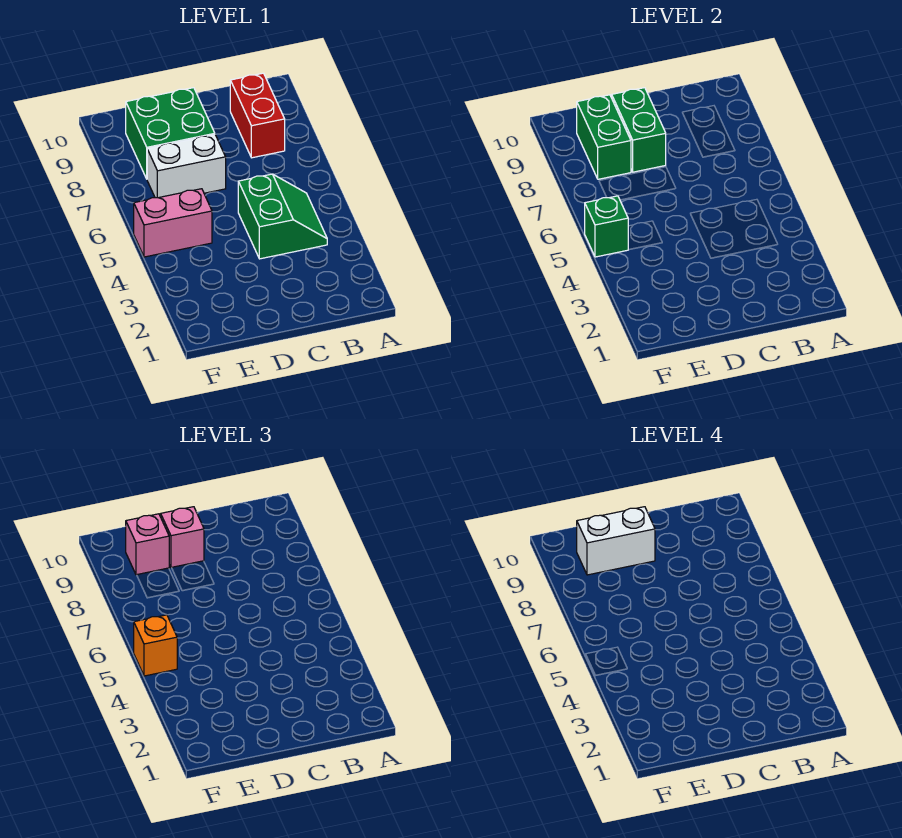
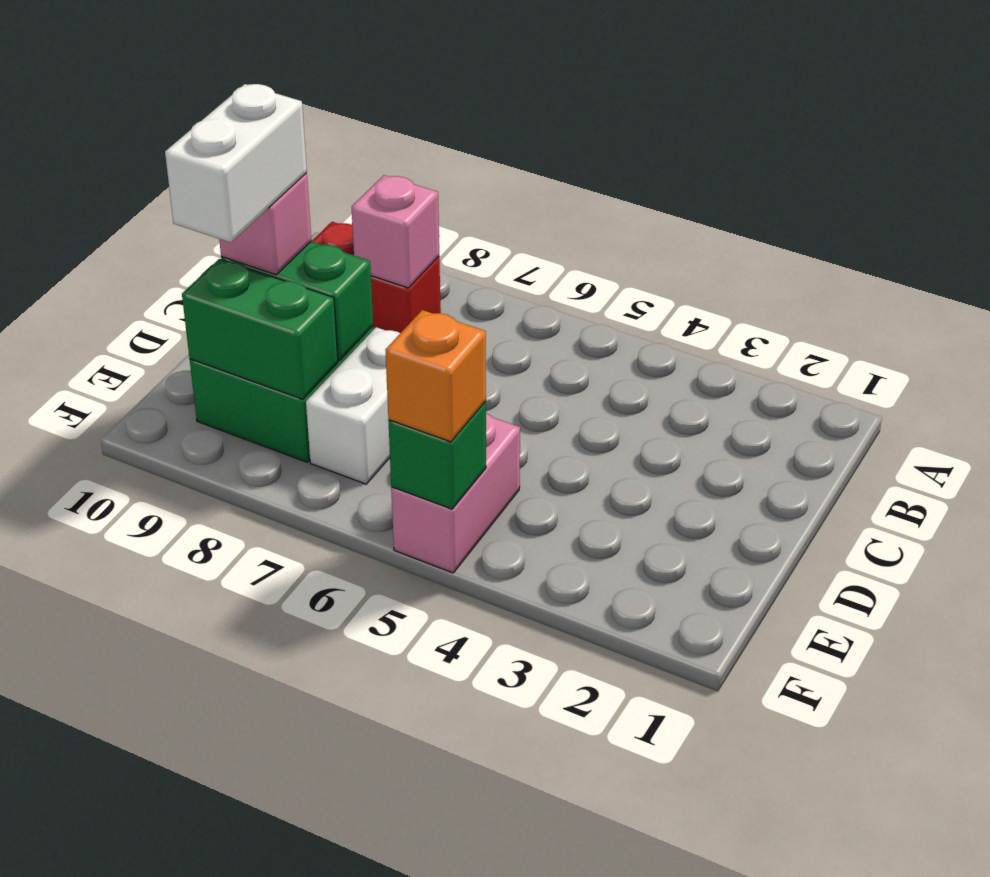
green 2x2 slope [238,174,327,259] -> none
pink 1x1 brick [126,514,169,575] -> pink 1x1 brick moved to [352,175,439,288]

